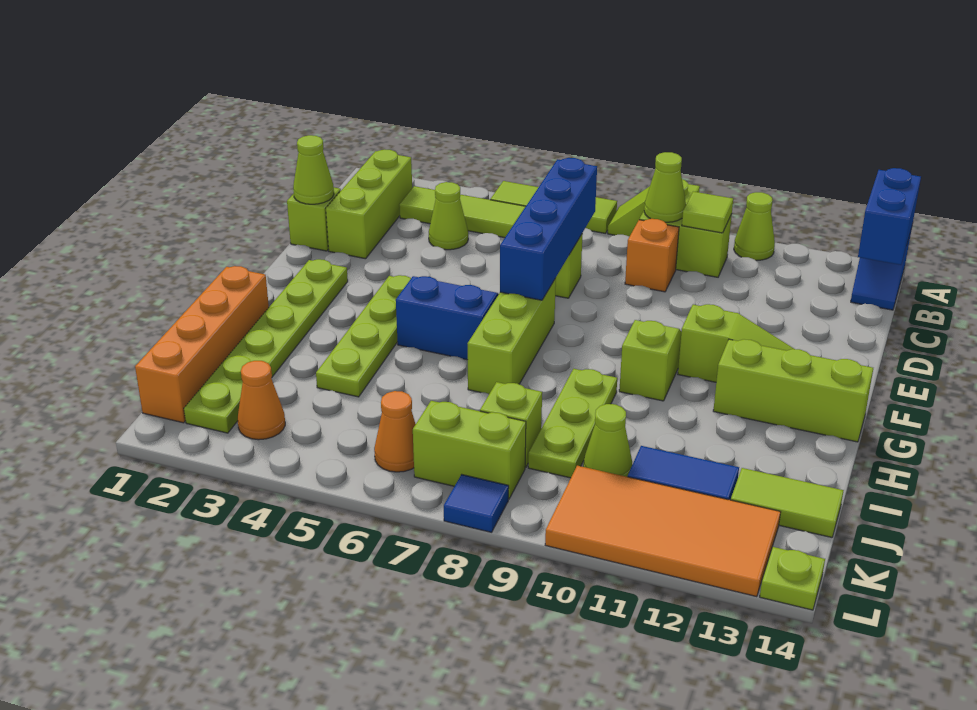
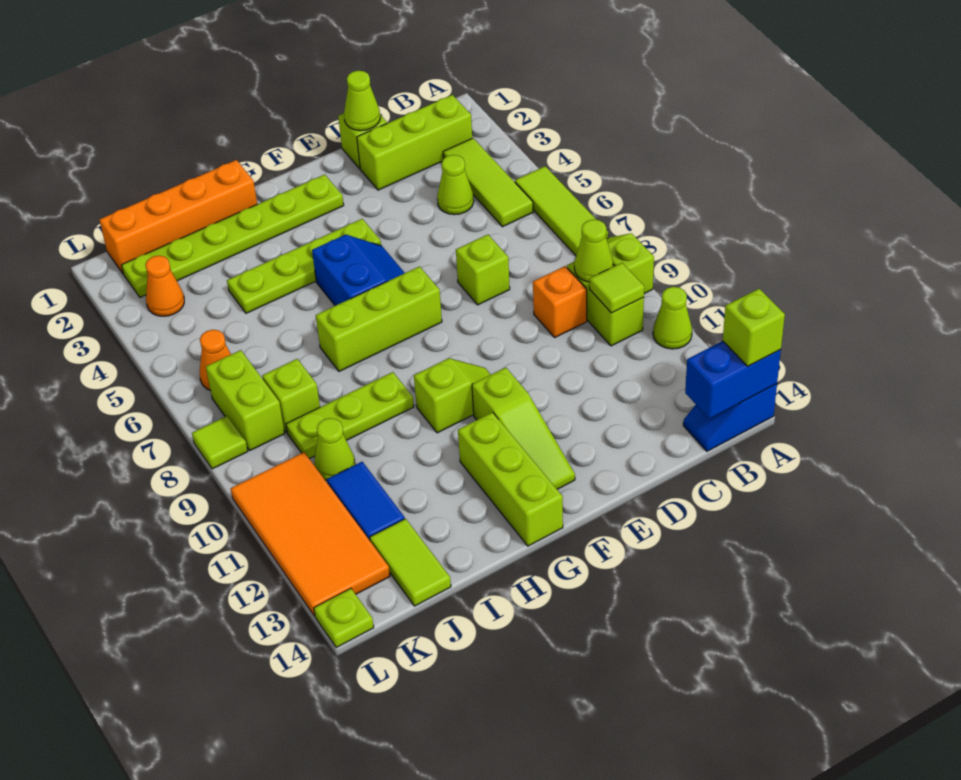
none -> lime 1x1 brick [723,289,785,366]
blue 1x4 brick [500,158,597,300] -> none
blue 1x1 tile [444,475,509,532] -> lime 1x1 tile [192,416,248,469]

